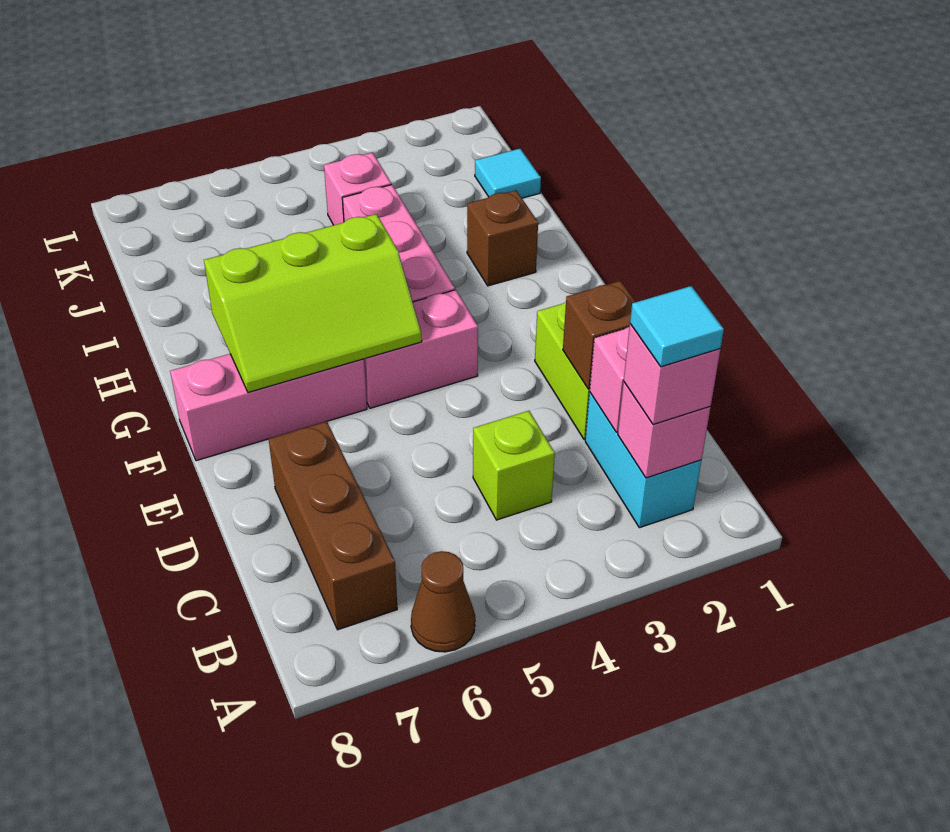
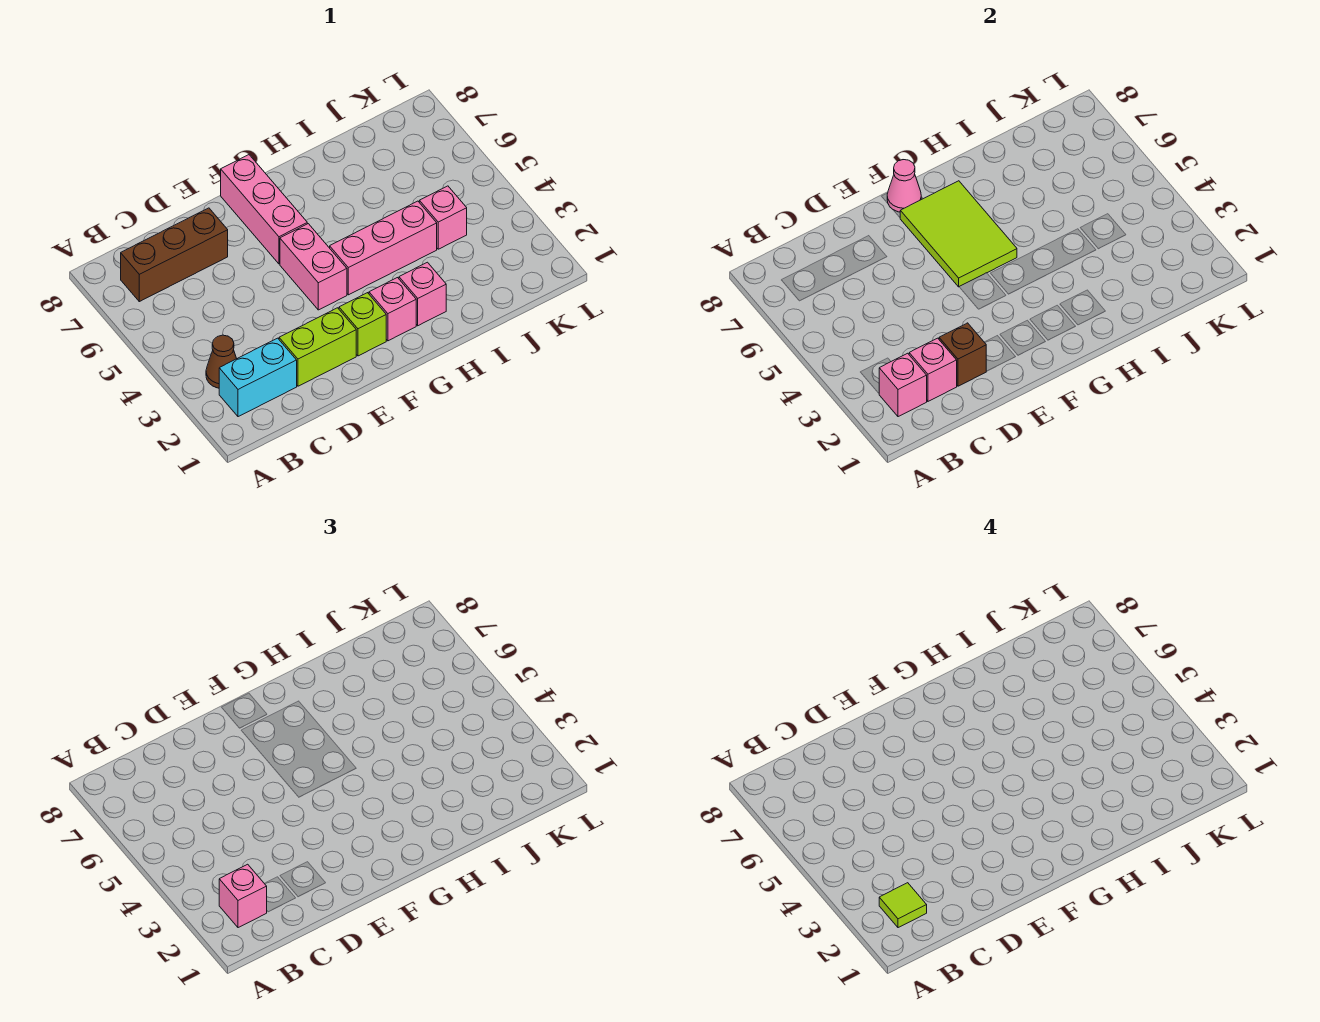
brown 1x1 cone [411,551,475,652] -> brown 1x1 cone moved to [206,335,237,388]
cyan 1x1 tile [630,286,724,367] -> lime 1x1 tile [879,883,927,928]
lime 1x1 brick [473,411,555,520] -> lime 1x1 brick moved to [339,293,386,356]
lime 2x3 slope [204,214,422,392] -> lime 2x3 tile [900,181,1017,287]
none -> pink 1x1 cone [887,160,921,212]
none -> pink 1x1 brick [369,278,416,341]
brown 1x1 brick [467,190,538,286] -> pink 1x1 brick [399,262,446,326]
cyan 1x1 tile [475,149,541,198] -> none

